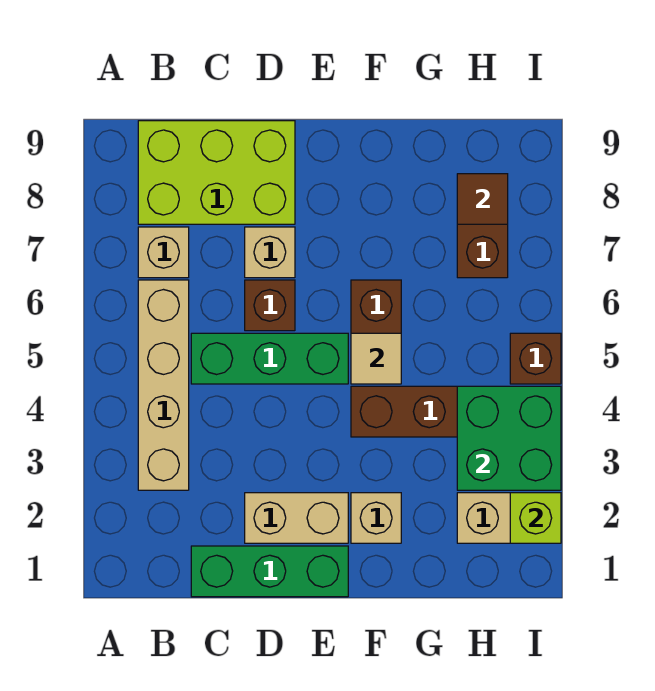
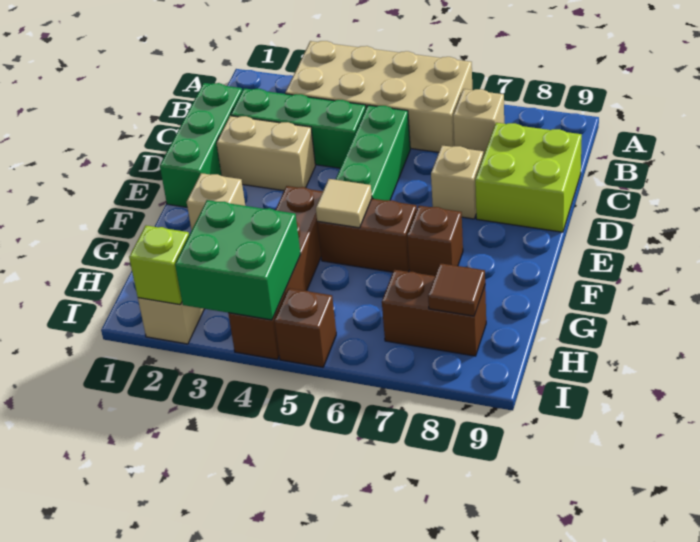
tan 1x4 brick [138,280,189,490] -> tan 2x4 brick [285,41,472,152]
lime 2x3 brick [138,121,295,224] -> lime 2x2 brick [475,123,582,232]
none -> green 1x3 brick [231,88,366,168]
tan 1x2 brick [245,493,348,543] -> tan 1x2 brick turned to [217,116,315,191]
brown 1x1 brick [245,280,295,331] -> brown 1x1 brick moved to [407,206,463,276]

